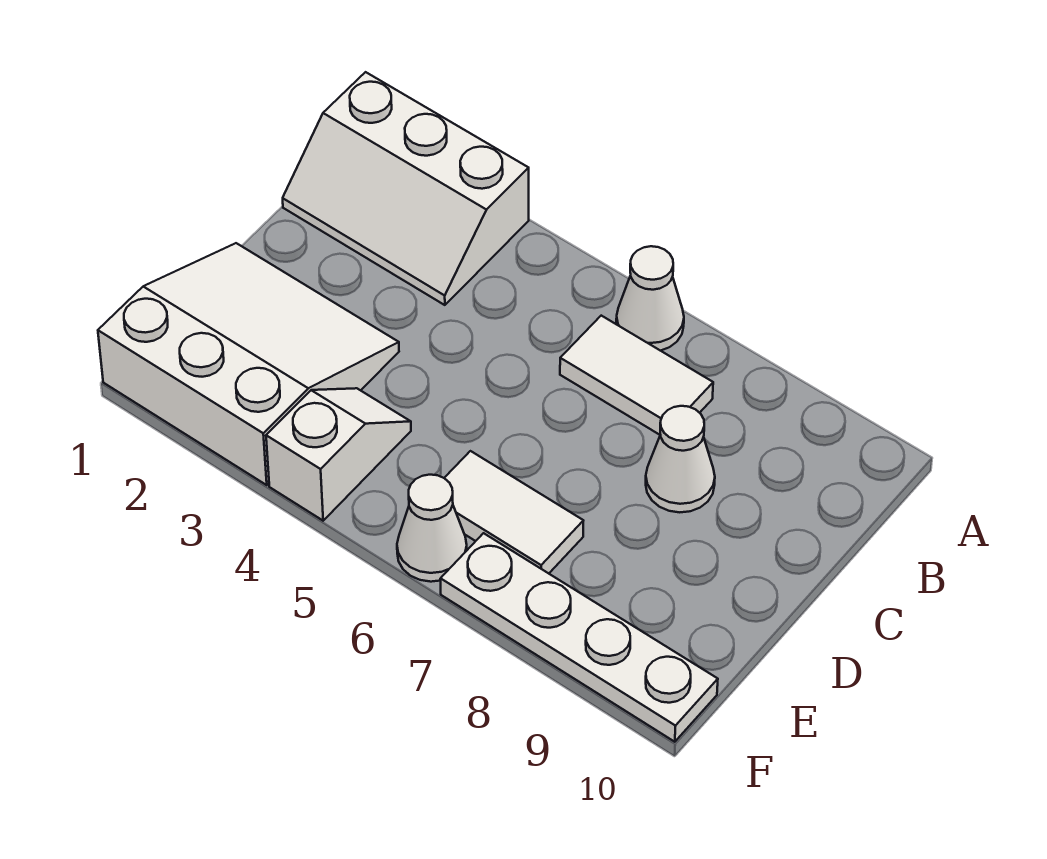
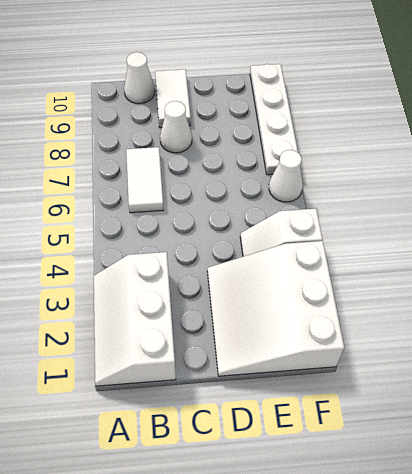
white 2x3 slope [283,72,529,305] -> white 2x3 slope turned to [94,252,176,386]
white 1x1 cone [616,246,684,351] -> white 1x1 cone moved to [124,52,155,104]
white 1x2 tile [445,451,583,573] -> white 1x2 tile moved to [155,69,191,128]

